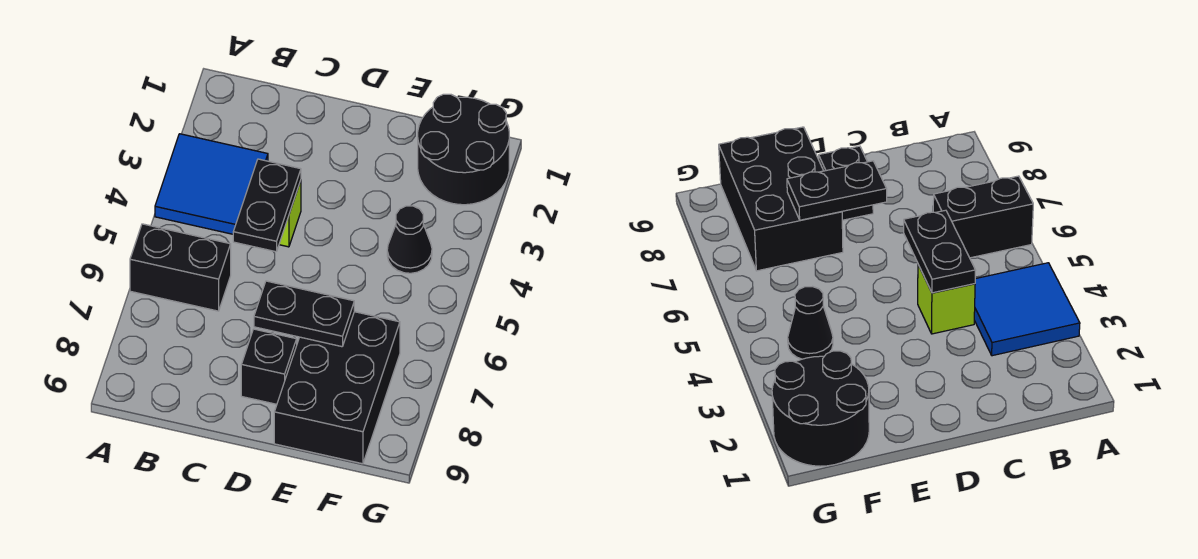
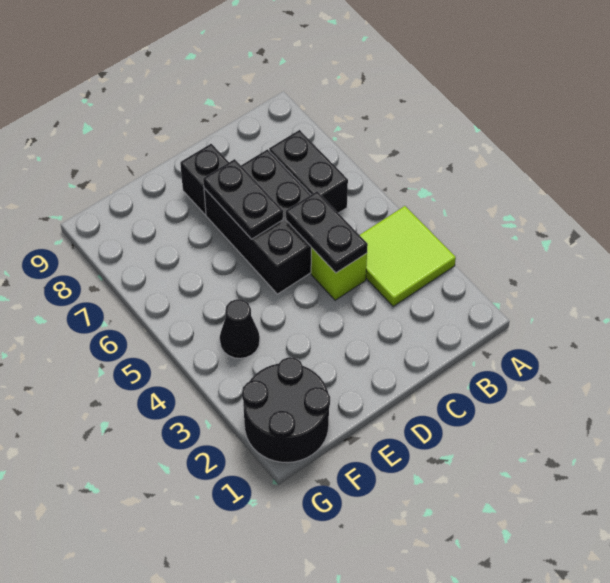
blue 2x2 tile [155,134,268,234] -> lime 2x2 tile [360,206,456,307]
black 1x2 brick [130,224,231,311] -> black 1x2 brick turned to [269,130,348,213]
black 1x2 plate [254,281,354,347] -> black 1x2 plate turned to [203,159,283,239]
black 2x3 brick [274,312,400,464] -> black 2x3 brick moved to [204,149,311,294]

